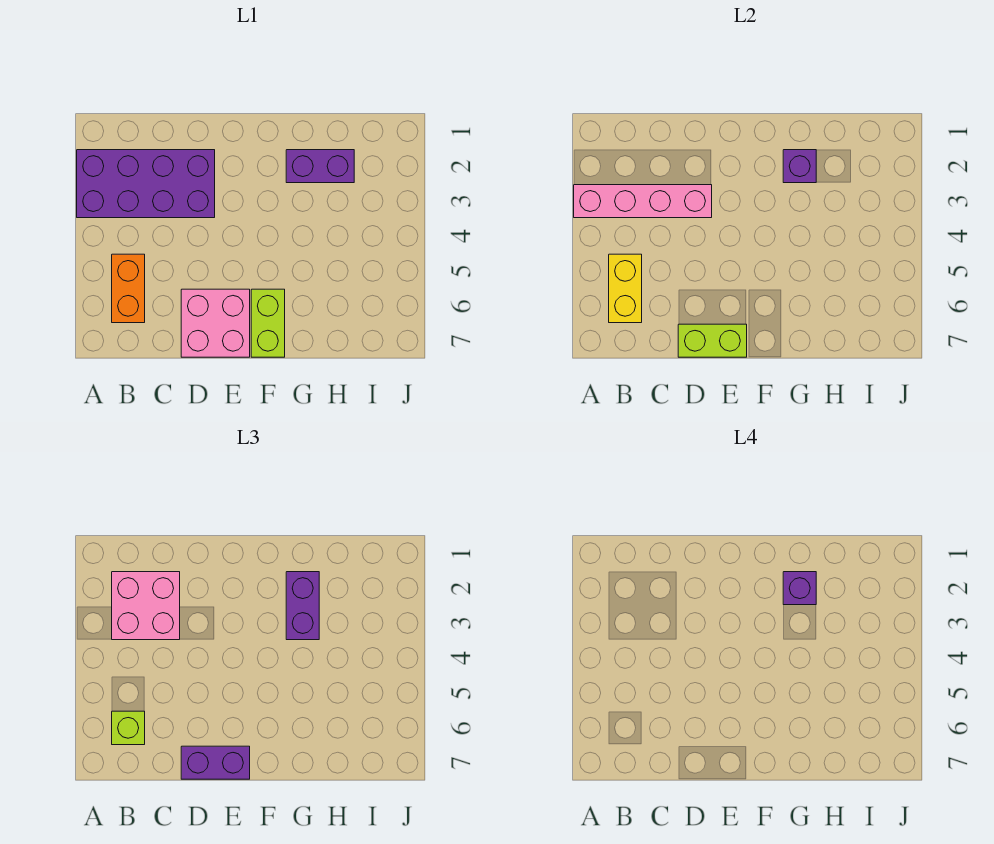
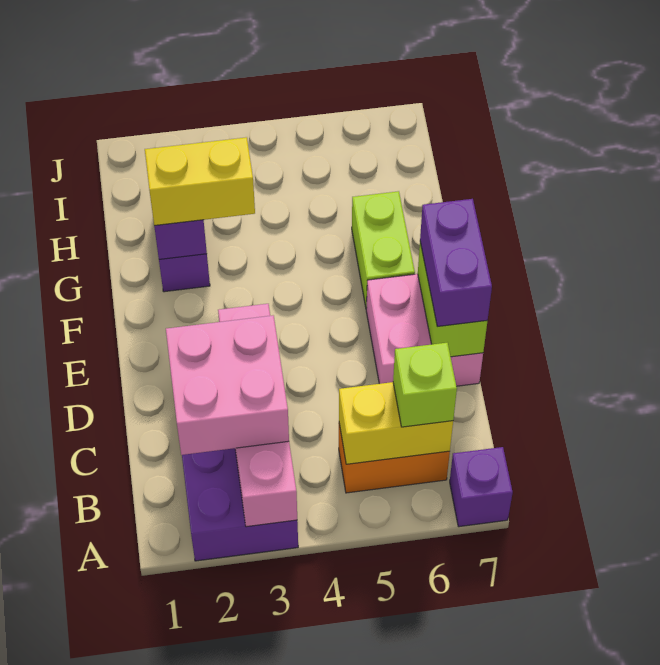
lime 1x2 brick [251,289,285,357] -> lime 1x2 brick turned to [352,191,415,308]
purple 1x2 brick [286,572,319,640] -> yellow 1x2 brick [145,137,255,226]
purple 1x1 brick [783,572,816,605] -> purple 1x1 brick moved to [450,447,513,527]

